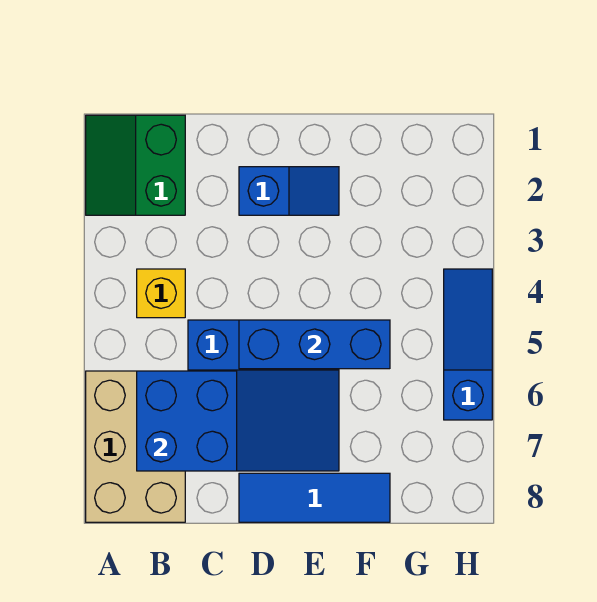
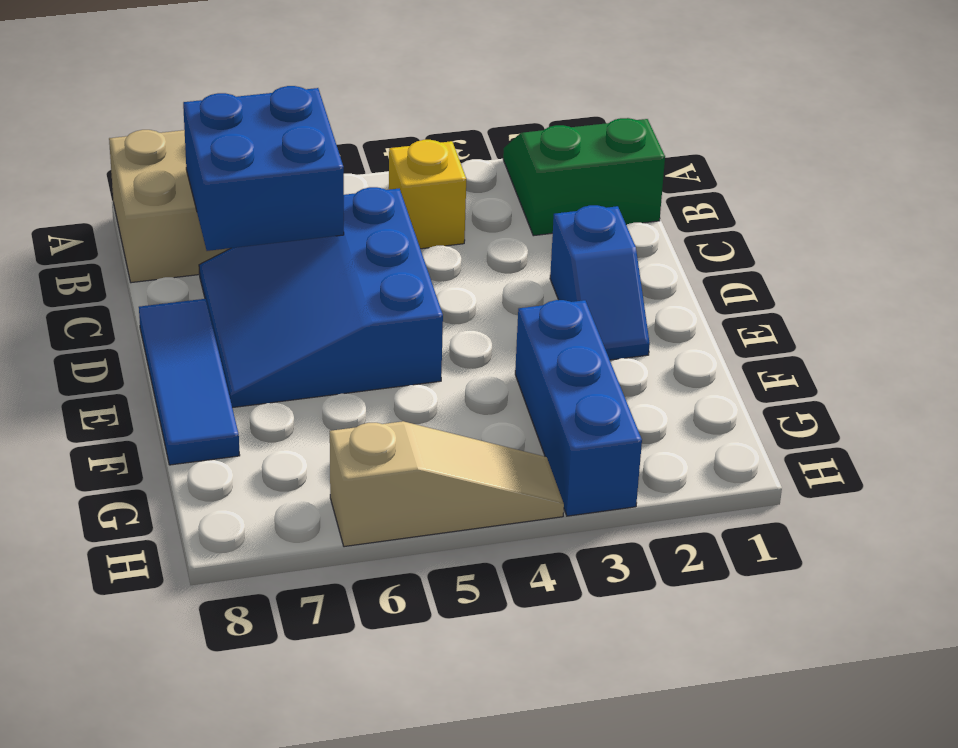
blue 1x3 brick [239,320,390,369] -> blue 1x3 brick moved to [515,300,642,516]
blue 1x3 slope [444,269,492,420] -> tan 1x3 slope [330,421,564,547]

